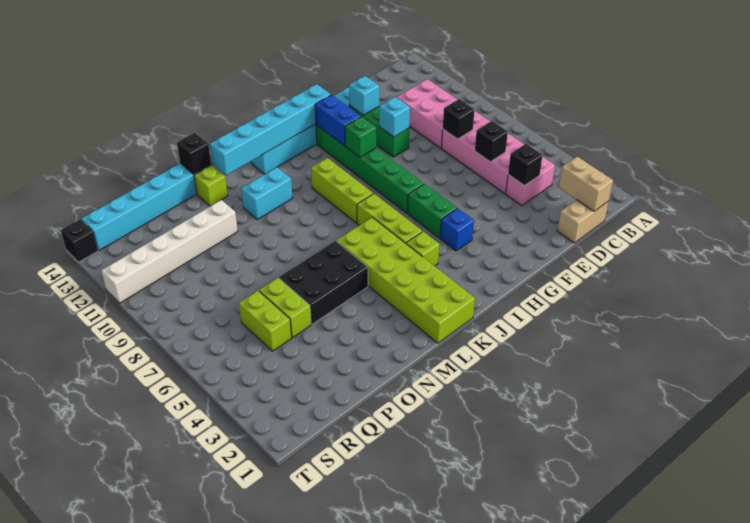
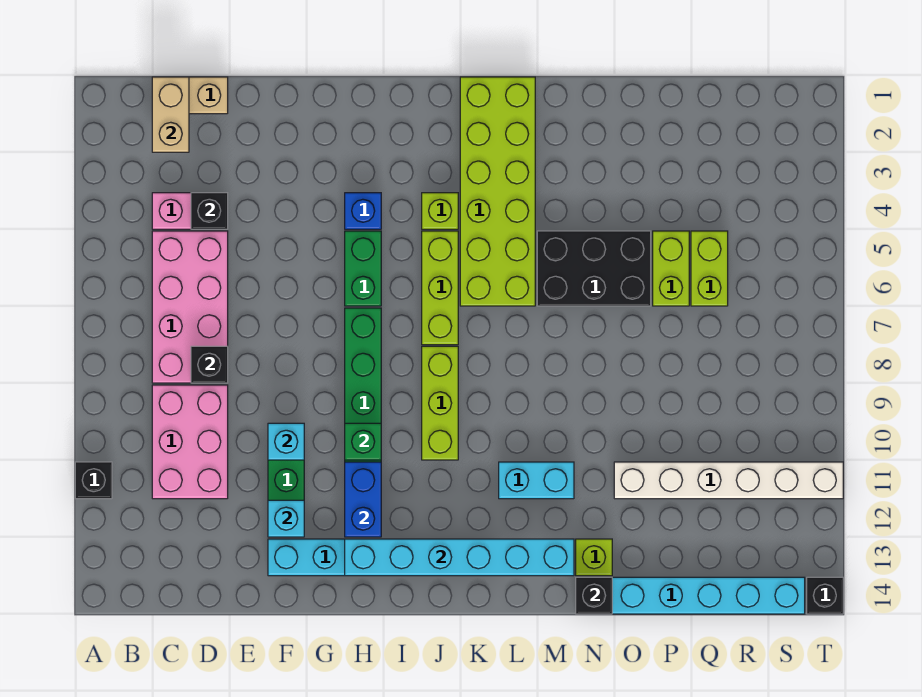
black 1x1 brick [475,121,508,162] -> black 1x1 brick moved to [75,462,112,499]

